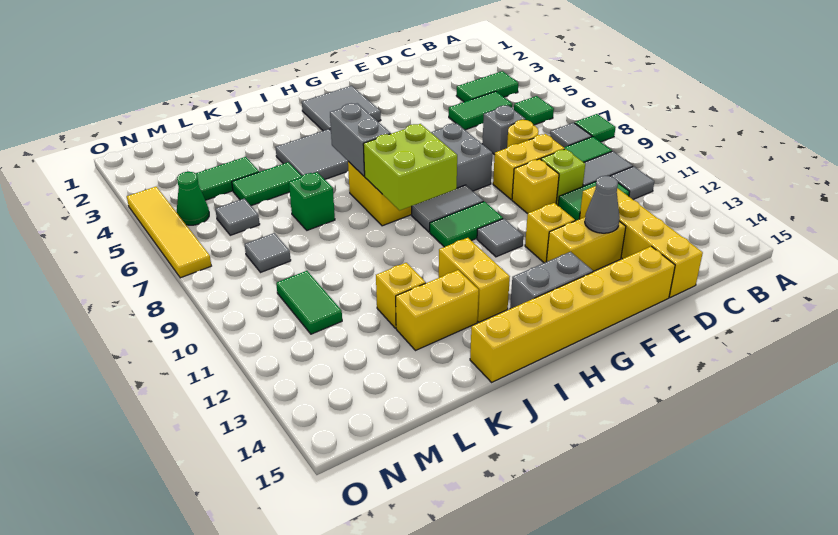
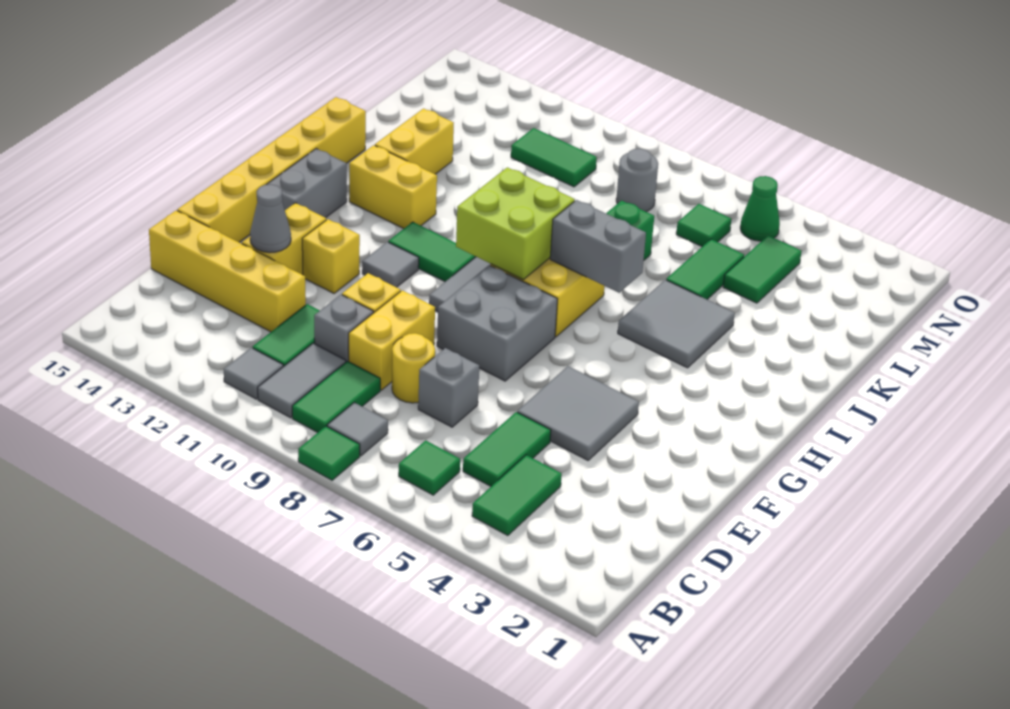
lime 1x1 brick [541,149,585,205] -> grey 1x1 brick [314,295,373,362]
grey 2x2 tile [302,86,381,131] -> grey 2x2 tile moved to [517,366,639,460]
green 1x2 tile [430,201,503,247] -> green 1x2 tile turned to [388,222,476,282]
yellow 1x1 brick [376,263,426,328] -> none
grey 1x1 tile [215,199,260,235] -> green 1x1 tile [676,204,731,247]
grey 1x1 tile [245,233,291,272] -> grey 1x1 round brick [616,149,658,212]
yellow 1x4 tile [127,187,211,278] -> none

